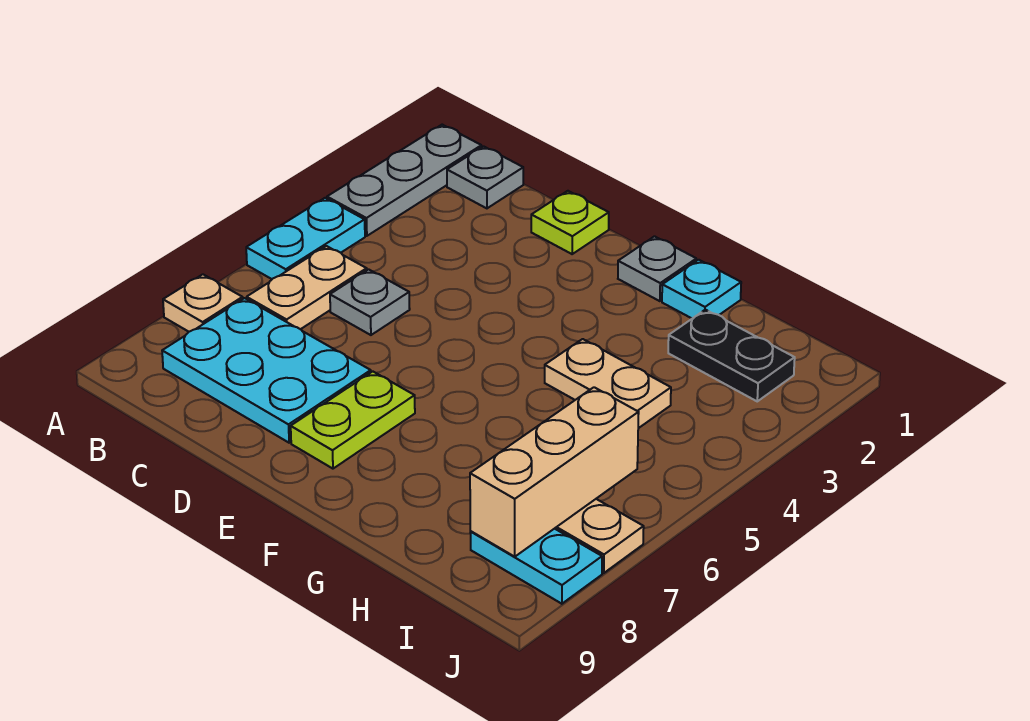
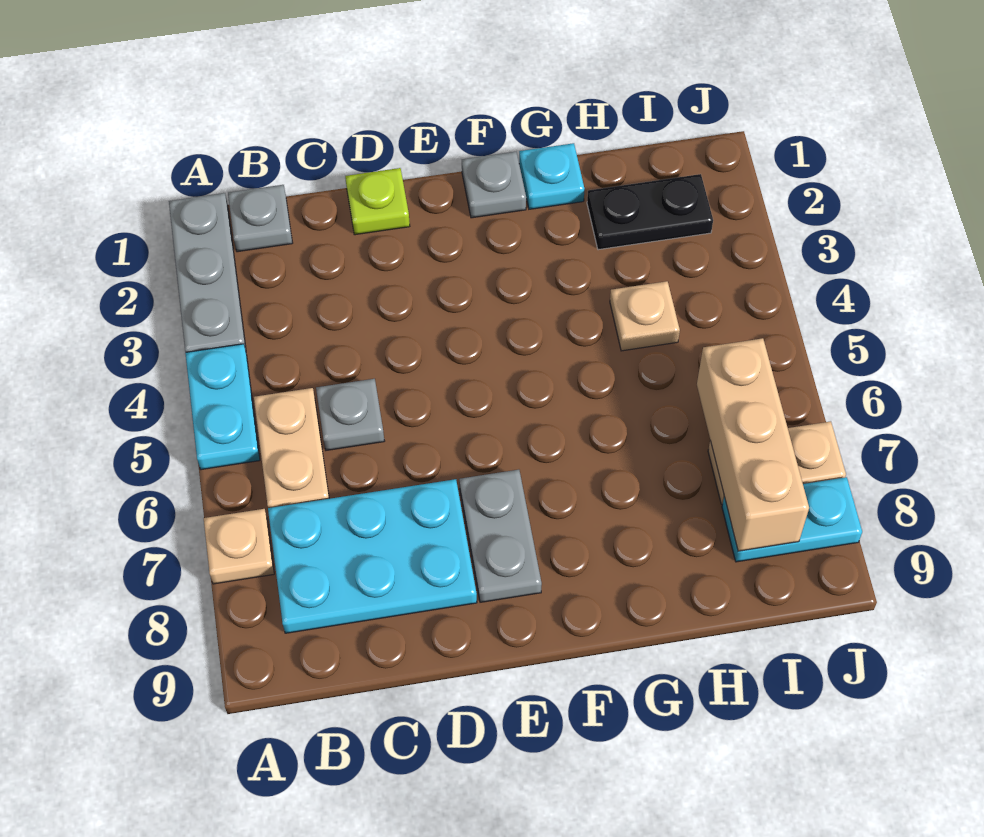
lime 1x2 plate [291,371,415,469] -> grey 1x2 plate [459,470,542,602]
tan 1x2 plate [545,339,671,428] -> tan 1x1 plate [610,281,680,351]

